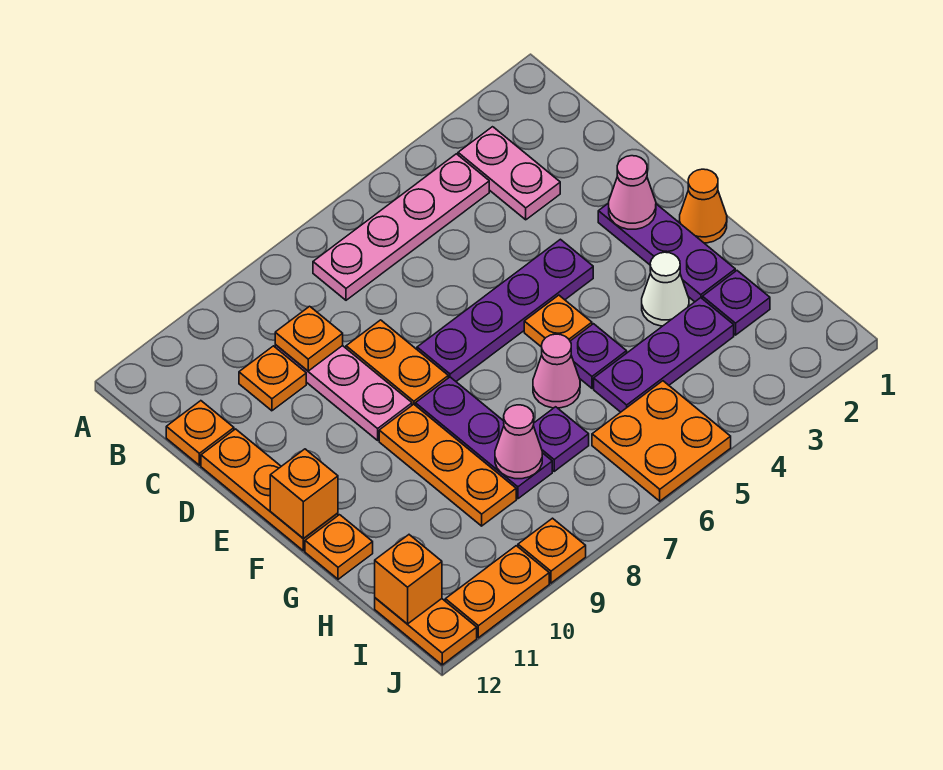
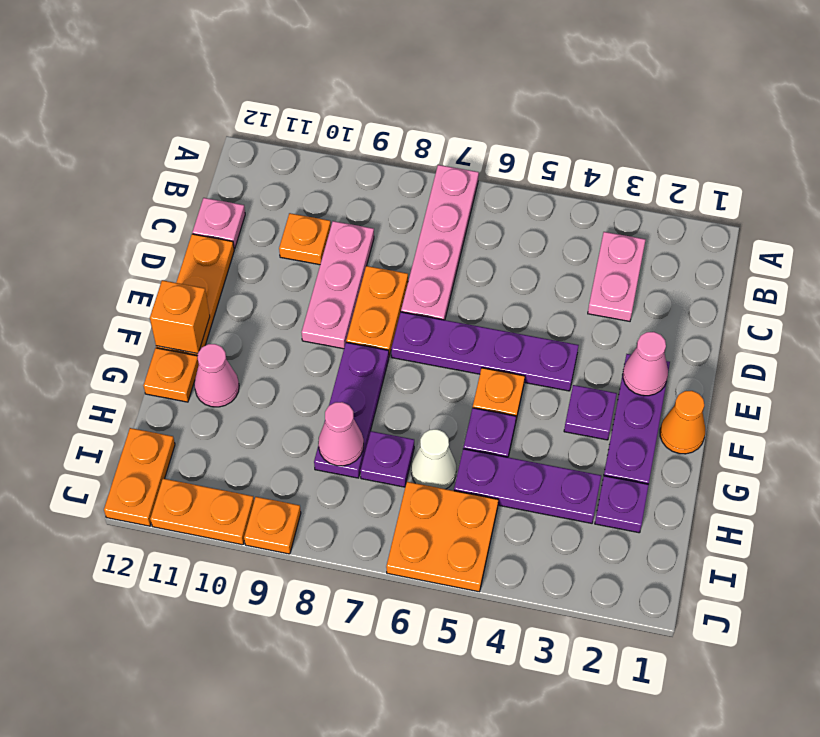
pink 1x4 plate [313,154,489,300] -> pink 1x4 plate turned to [401,165,479,320]
orange 1x1 plate [275,306,343,371] -> none
orange 1x1 plate [166,401,234,465] -> pink 1x1 plate [192,198,245,249]
none -> purple 1x1 plate [564,385,617,440]
orange 1x3 plate [379,404,516,526] -> none
white 1x1 cone [642,252,689,326] -> white 1x1 cone moved to [412,429,456,489]
pink 1x1 cone [533,334,580,408] -> pink 1x1 cone moved to [194,344,239,407]
orange 1x1 brick [375,535,442,624] -> none

